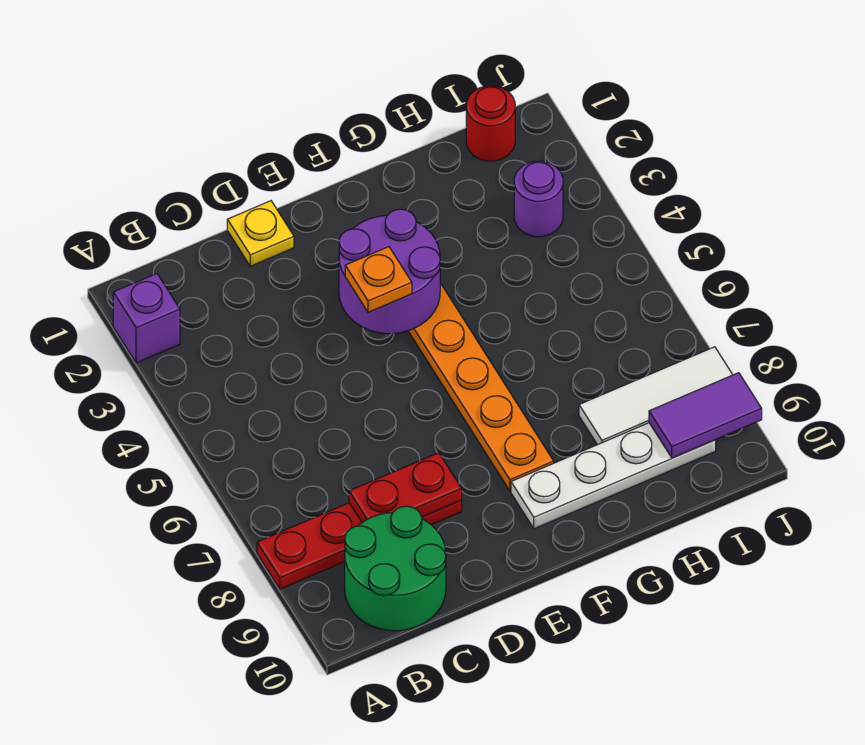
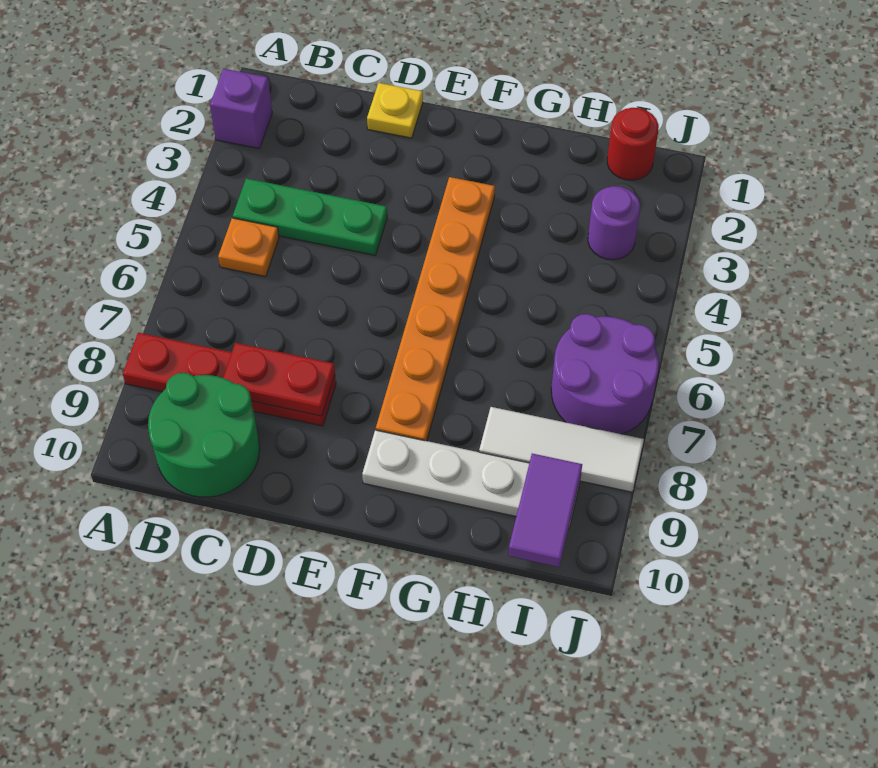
none -> green 1x3 plate [233,178,387,255]
purple 2x2 round brick [339,209,440,334] -> purple 2x2 round brick moved to [551,314,659,434]
orange 1x1 plate [345,247,412,312] -> orange 1x1 plate moved to [218,218,279,277]
purple 1x2 tile [649,373,762,458] -> purple 1x2 tile turned to [508,454,582,567]

